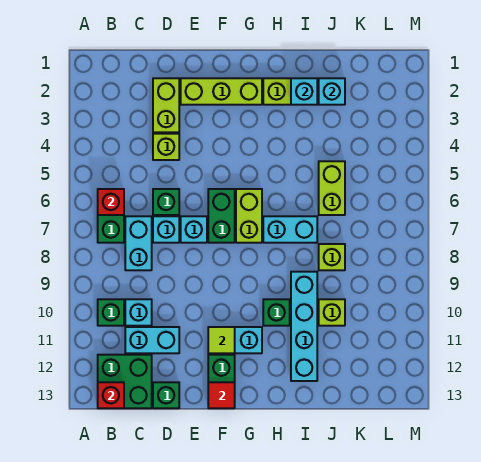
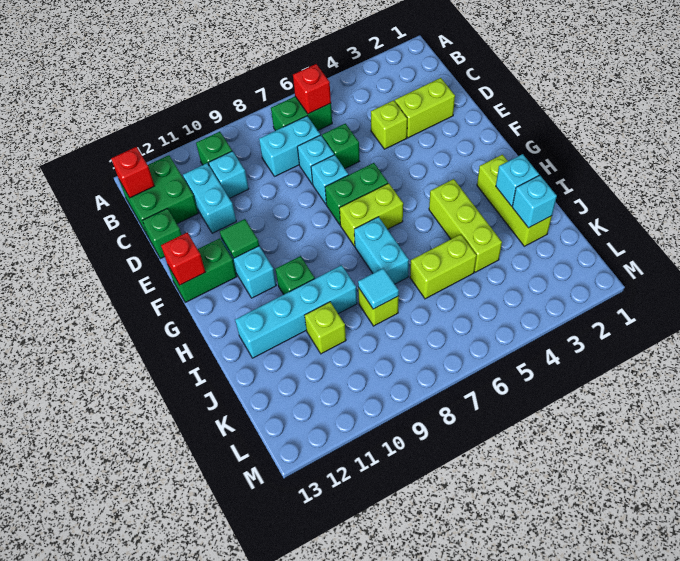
lime 1x3 brick [181,78,262,105] -> lime 1x3 brick moved to [429,179,502,272]
lime 1x1 tile [208,327,235,353] -> green 1x1 tile [220,219,259,258]
red 1x1 tile [208,382,235,408] -> red 1x1 brick [161,233,205,285]
none -> cyan 1x1 tile [358,268,399,309]

